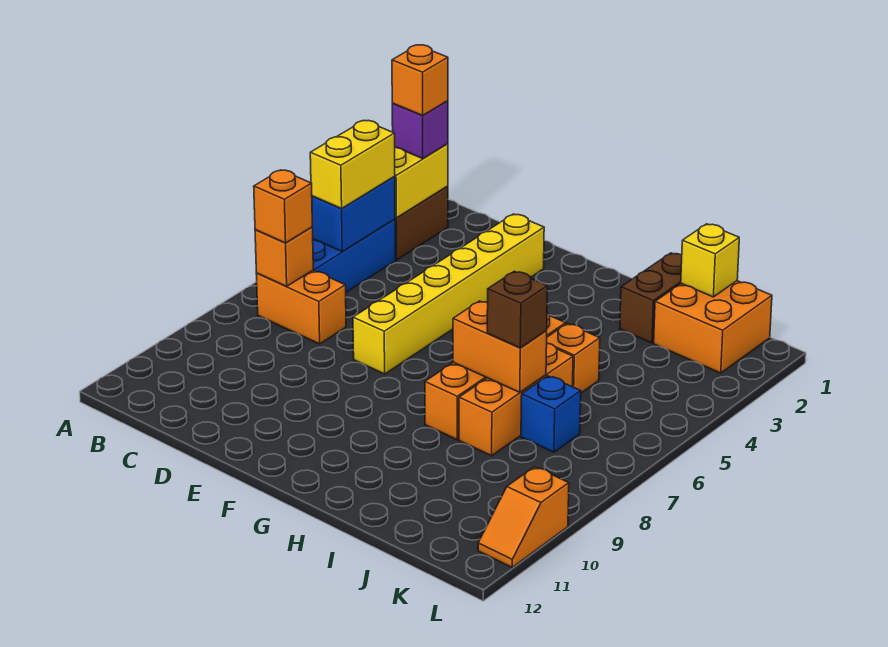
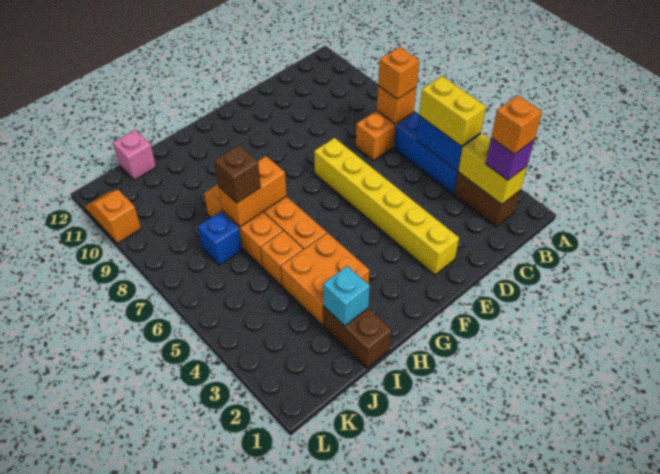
none -> cyan 1x1 brick [323,266,370,326]
orange 2x2 brick [654,281,772,373] -> orange 2x2 brick moved to [281,233,369,325]
yellow 1x1 brick [681,224,739,297] -> none
none -> pink 1x1 brick [113,130,156,180]

